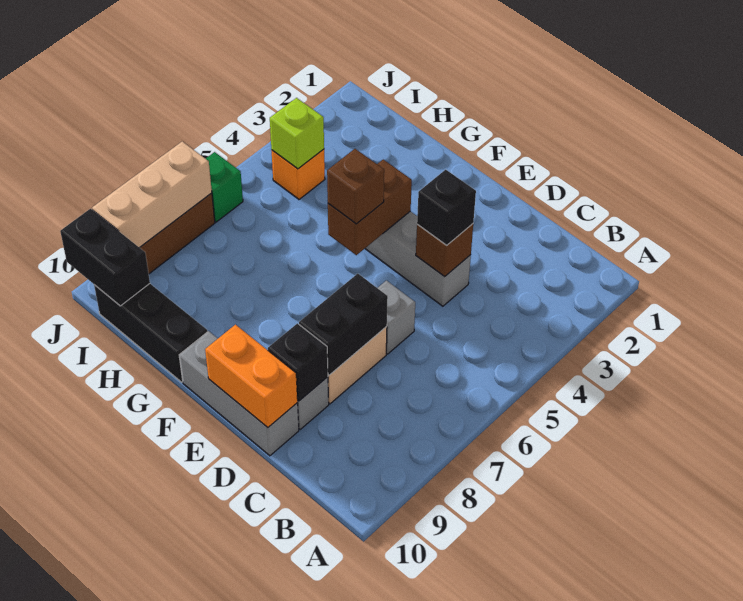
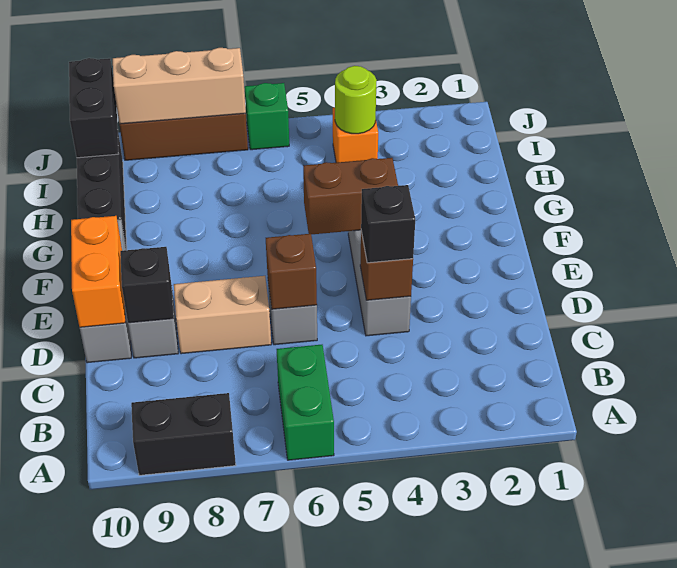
none -> green 1x2 brick [276,345,334,460]
black 1x2 brick [299,274,388,375] -> black 1x2 brick moved to [131,393,236,475]
brown 1x1 brick [327,149,384,224] -> brown 1x1 brick moved to [266,234,317,309]
lime 1x1 brick [270,98,324,169] -> lime 1x1 round brick [335,66,377,134]

